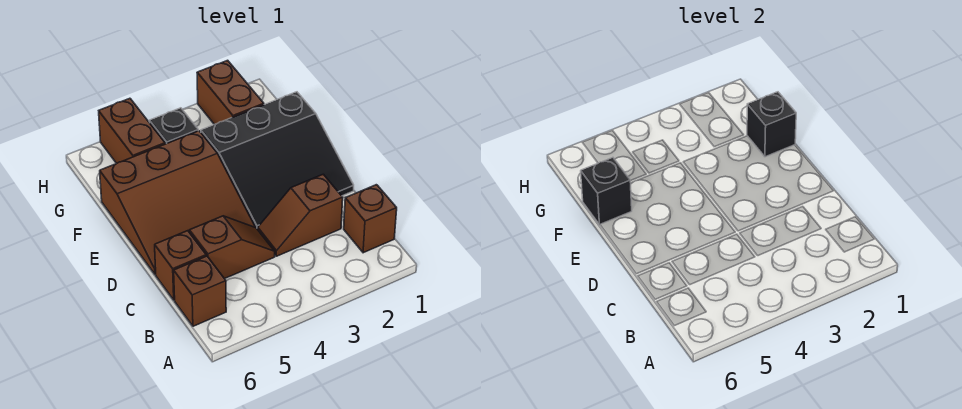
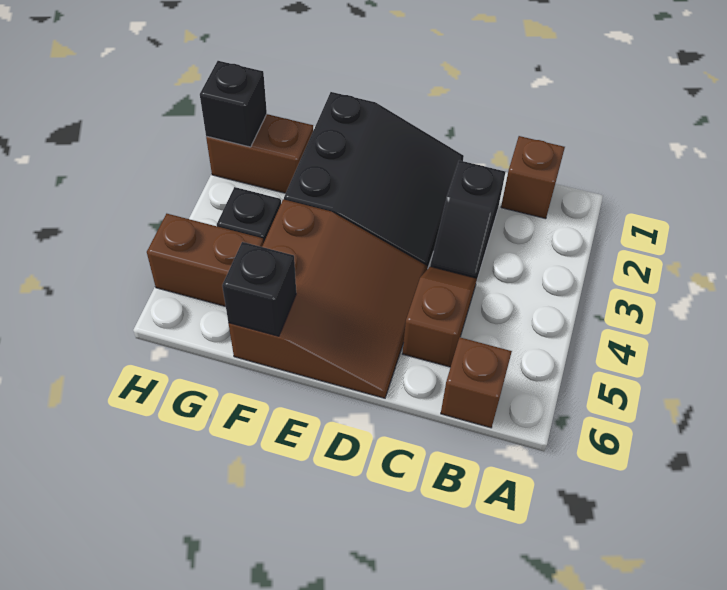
brown 1x2 slope [258,174,343,256] -> black 1x2 slope [430,160,505,279]
brown 1x1 brick [155,231,206,300] -> none
black 1x1 brick [747,92,796,157] -> black 1x1 brick moved to [200,61,267,147]

